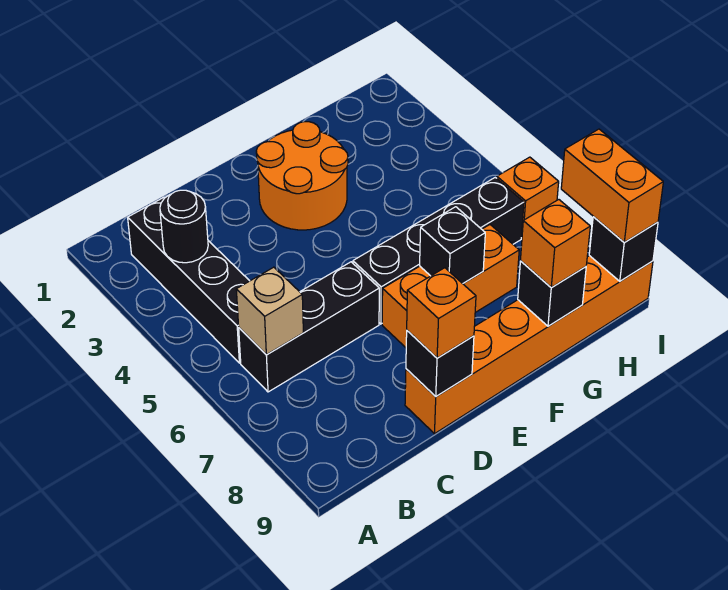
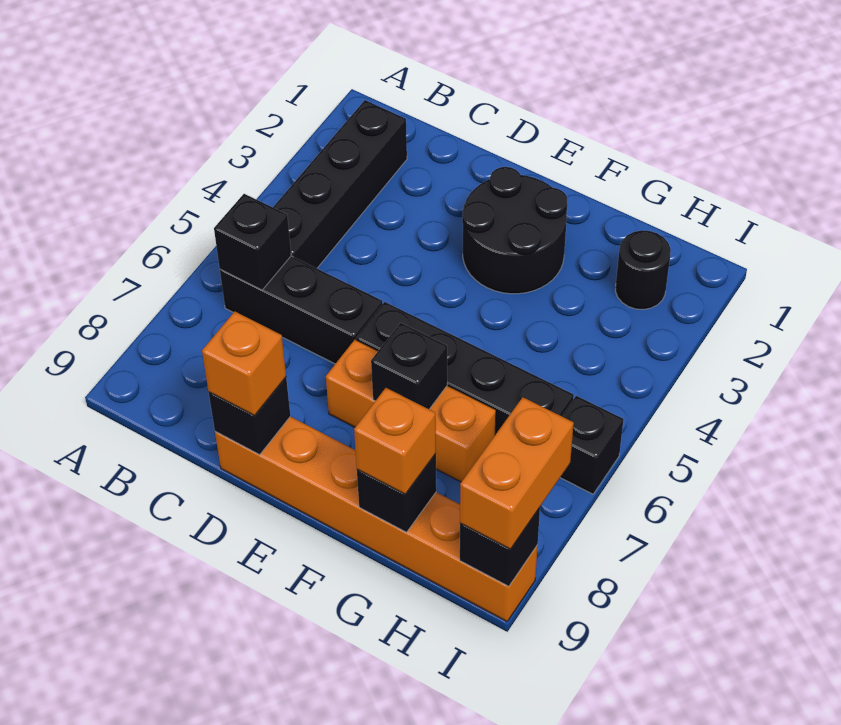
black 1x1 round brick [160,190,208,263] -> black 1x1 round brick moved to [615,230,671,310]
tan 1x1 brick [236,267,303,355] -> black 1x1 brick [214,194,291,290]
orange 2x2 round brick [256,122,348,230] -> black 2x2 round brick [462,167,567,294]
orange 1x1 brick [497,157,559,232] -> black 1x1 brick [560,396,624,494]

